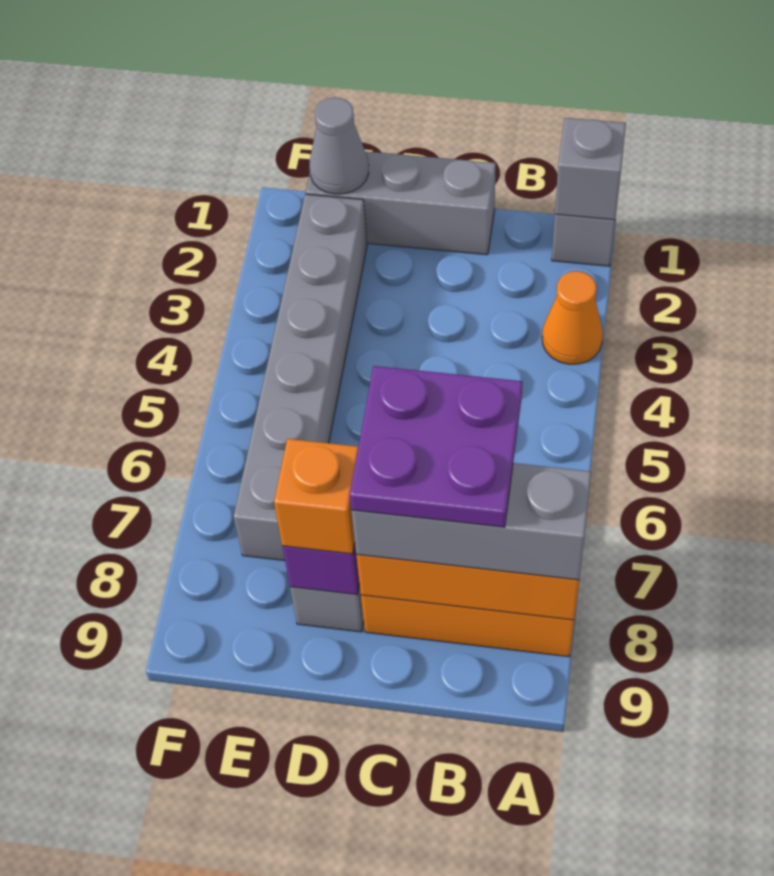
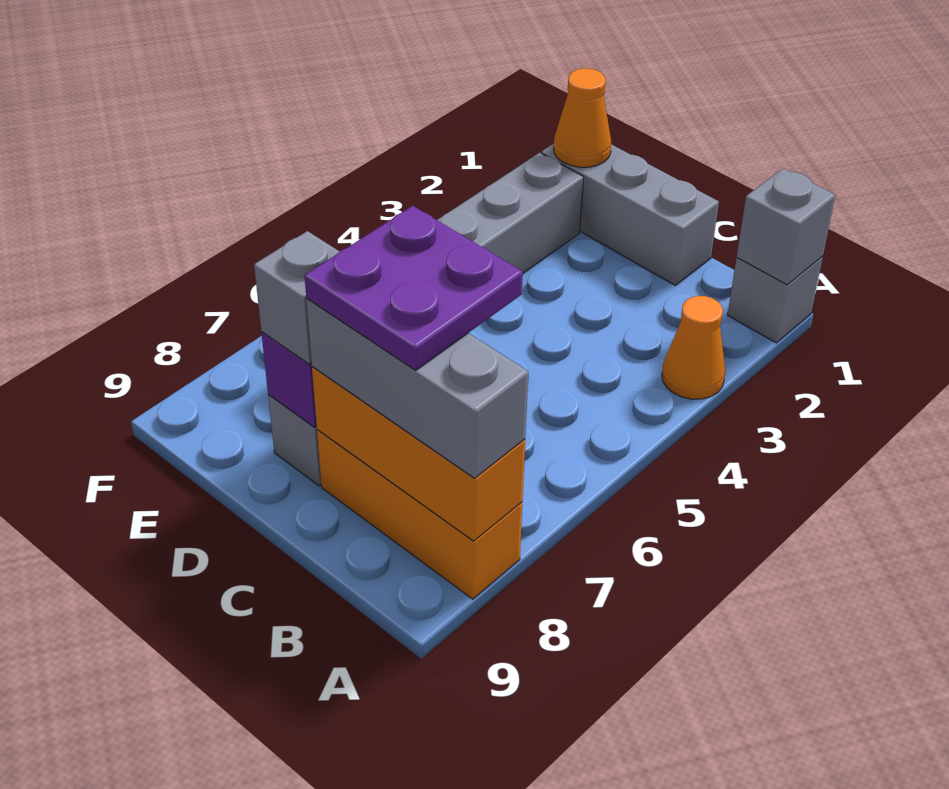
orange 1x1 brick [274,439,358,554] -> grey 1x1 brick [254,231,340,364]
grey 1x1 cone [309,98,369,194] -> orange 1x1 cone [554,68,612,167]

